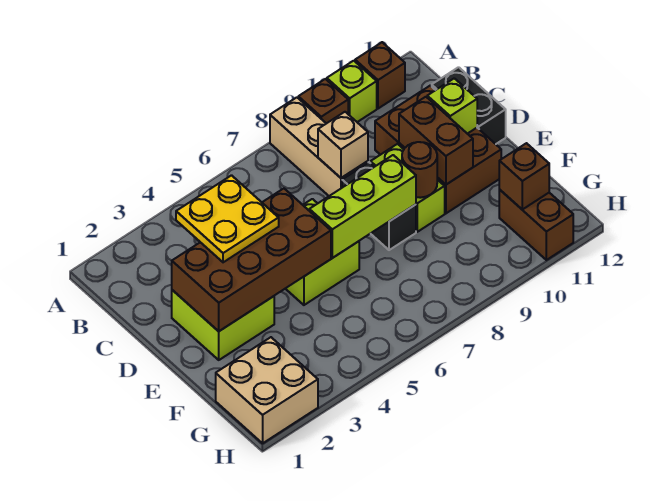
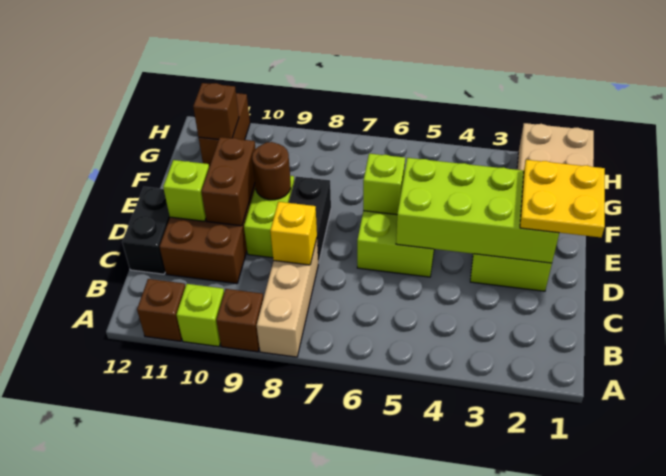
yellow 2x2 plate [176,175,279,262] -> yellow 2x2 plate moved to [520,160,605,237]
tan 1x1 brick [318,112,368,178] -> yellow 1x1 brick [270,202,317,265]
brown 2x4 brick [172,189,331,331] -> lime 2x4 brick [396,158,559,263]
lime 1x3 brick [309,155,416,258] -> lime 1x1 brick [363,154,405,215]

